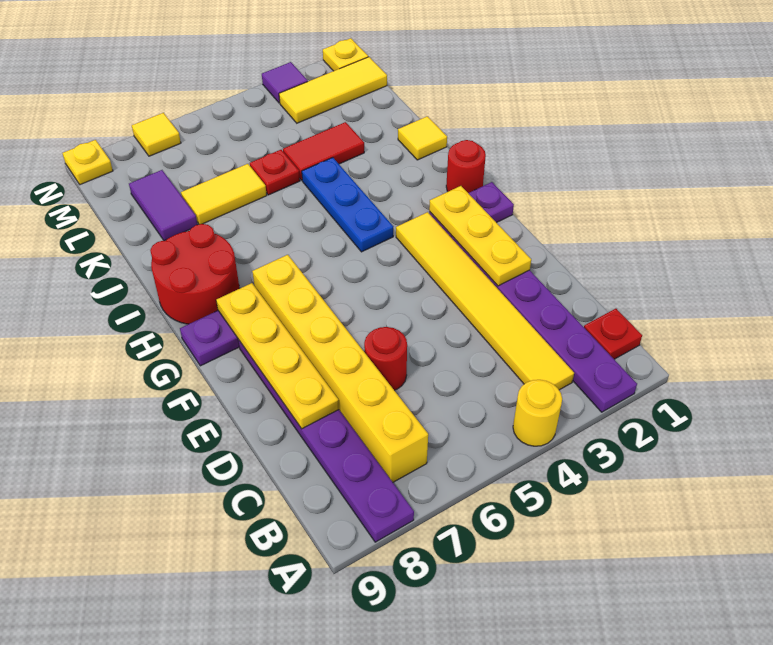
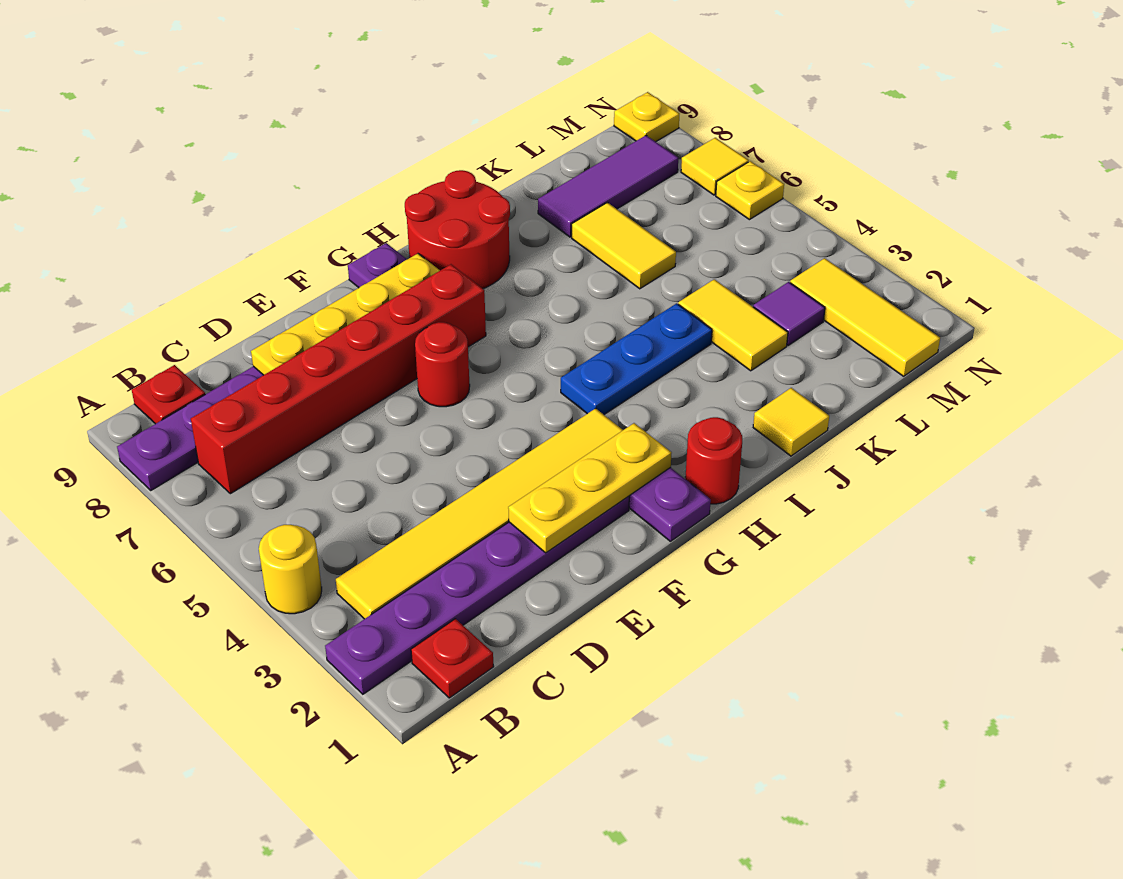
yellow 1x6 brick [252,255,428,482] -> red 1x6 brick [191,264,486,494]
red 1x1 round brick [364,327,407,390] -> red 1x1 round brick moved to [415,322,470,407]
red 1x2 tile [283,122,364,180] -> yellow 1x2 tile [678,279,788,371]
red 1x1 plate [250,150,300,195] -> red 1x1 plate moved to [132,365,205,424]
purple 1x2 tile [129,170,198,241] -> purple 1x3 tile [538,135,678,237]
yellow 1x1 plate [323,38,368,71] -> yellow 1x1 plate moved to [716,161,784,220]
purple 1x1 tile [262,62,308,103] -> purple 1x1 tile moved to [753,282,825,345]

